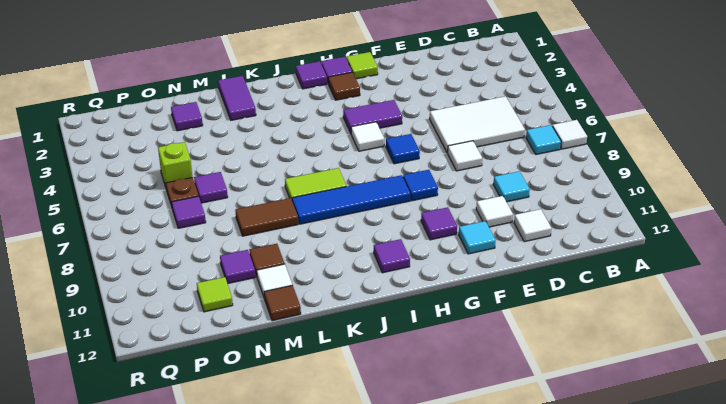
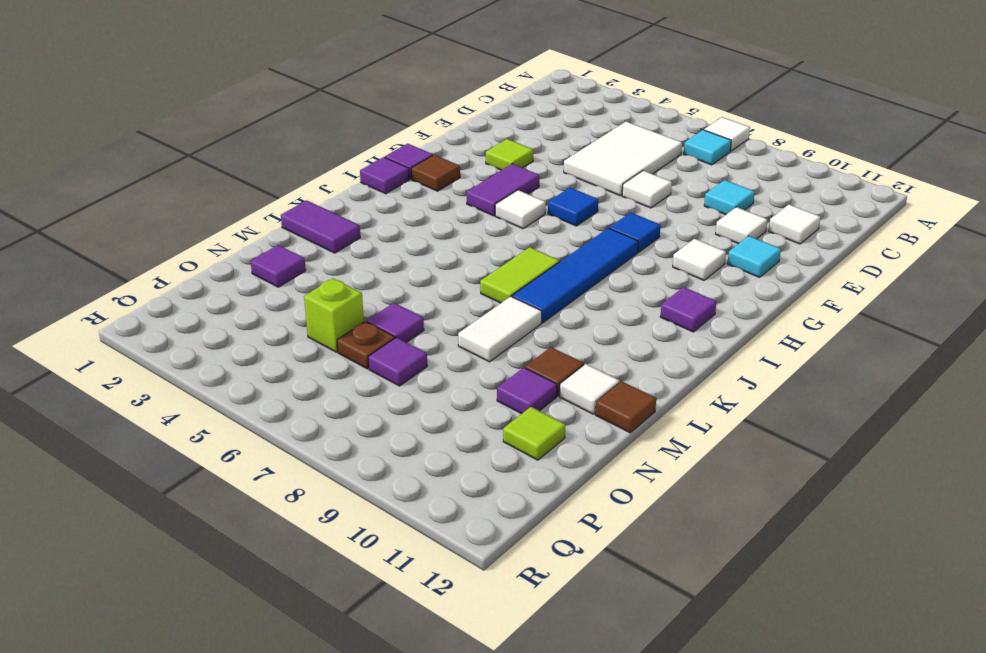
lime 1x1 tile [346,52,378,79] -> lime 1x1 tile moved to [486,139,533,170]
purple 1x1 tile [421,207,457,240] -> white 1x1 tile [673,239,726,280]
brown 1x2 tile [235,198,298,236] -> white 1x2 tile [458,296,542,362]

